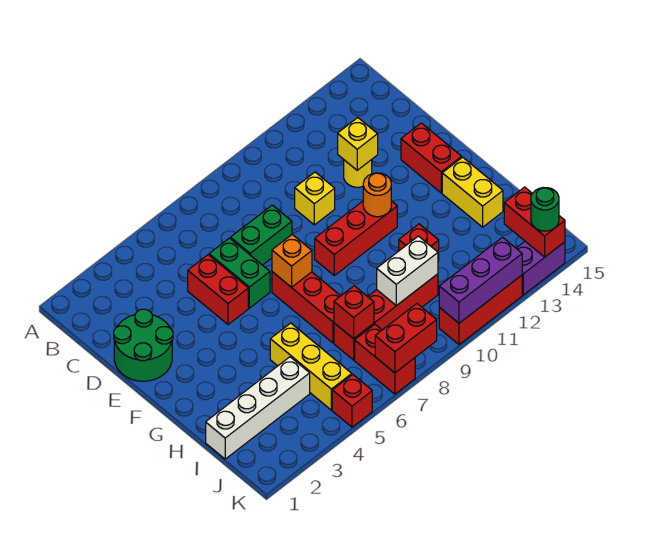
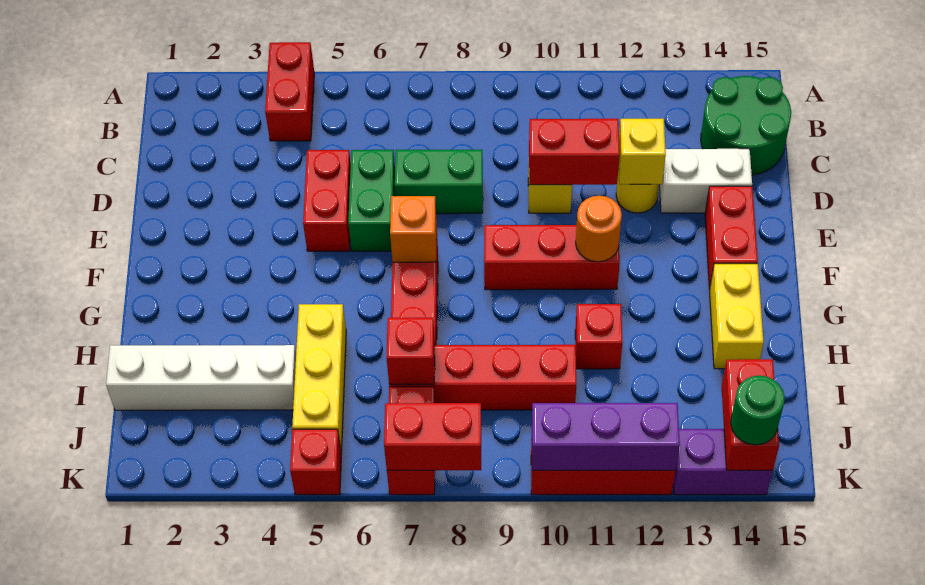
none -> red 1x2 brick [265,42,314,141]
green 2x2 round brick [114,309,173,381] -> green 2x2 round brick moved to [701,76,791,175]
none -> red 1x2 brick [529,119,620,185]
white 1x2 brick [377,236,438,306] -> white 1x2 brick moved to [660,149,752,213]

